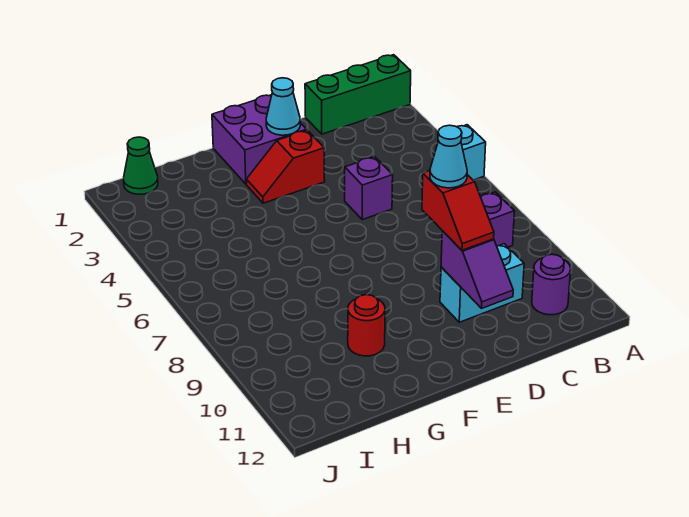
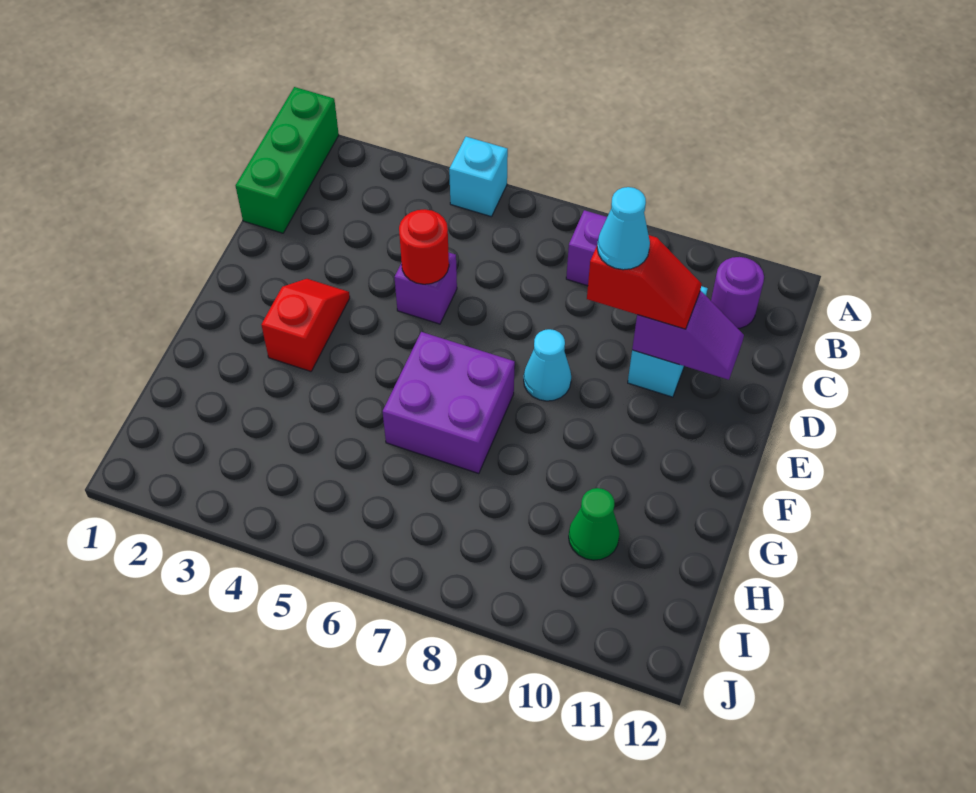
purple 2x2 brick [212,95,307,184] -> purple 2x2 brick moved to [383,332,515,474]
cyan 1x1 cone [266,78,300,135] -> cyan 1x1 cone moved to [524,329,571,401]
red 1x2 slope [246,130,325,203] -> red 1x2 slope turned to [261,279,350,371]
red 1x1 round brick [348,295,385,356] -> red 1x1 round brick moved to [399,210,449,284]
green 1x1 cone [124,137,158,194] -> green 1x1 cone moved to [569,488,620,560]

